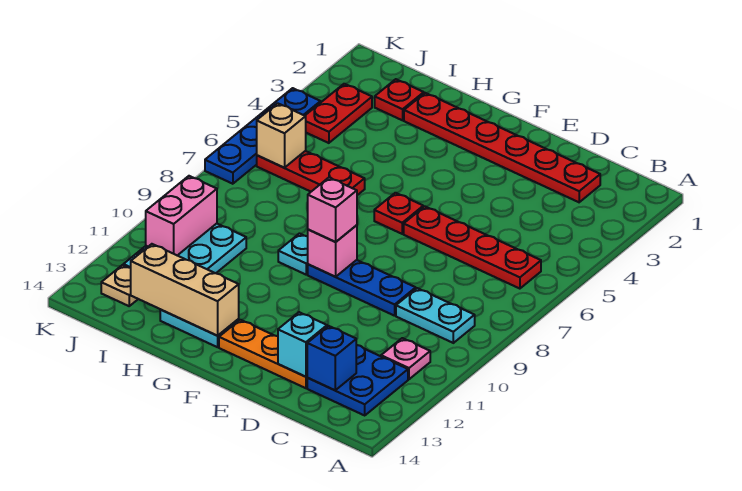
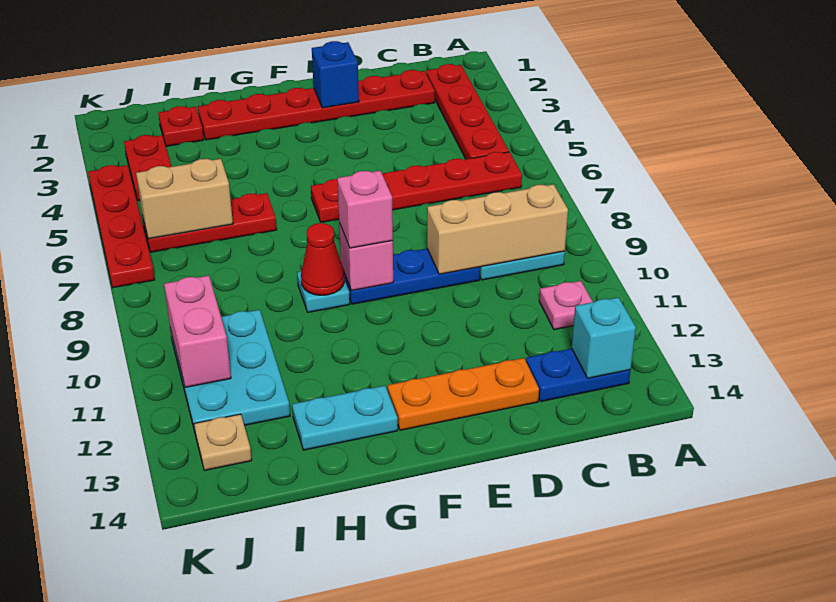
none -> red 1x4 plate [426,64,509,159]
blue 2x2 plate [307,345,408,415] -> blue 1x2 plate [526,348,631,401]
blue 1x1 brick [307,326,356,390] -> blue 1x1 brick moved to [312,41,359,108]
cyan 1x1 brick [278,312,327,377] -> cyan 1x1 brick moved to [572,297,636,378]
none -> red 1x1 cone [301,223,345,295]
tan 1x3 brick [131,244,239,336] -> tan 1x3 brick moved to [427,184,568,274]
tan 1x1 brick [257,103,306,168] -> tan 1x2 brick [136,159,233,239]
blue 1x4 plate [205,88,321,184] -> red 1x4 plate [88,165,155,288]

